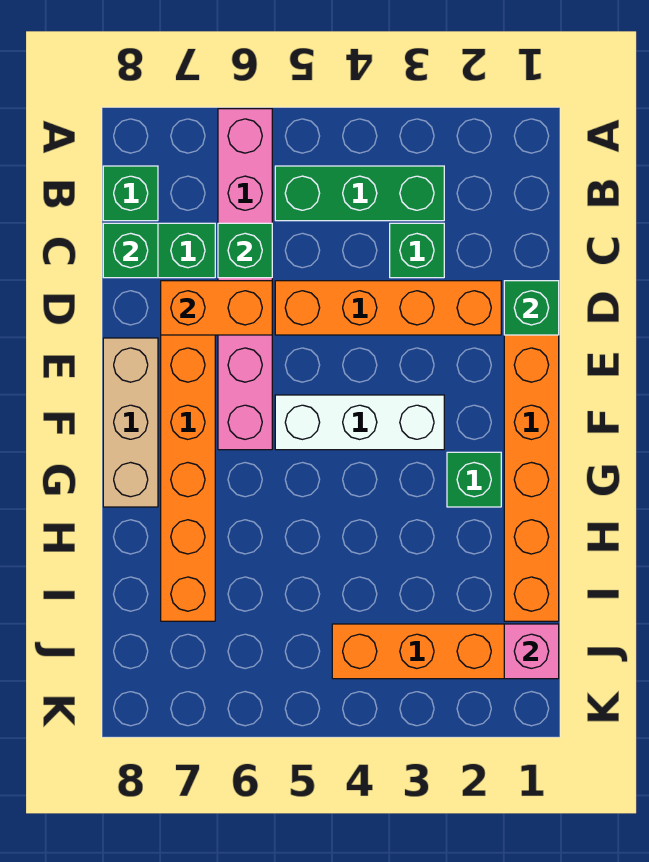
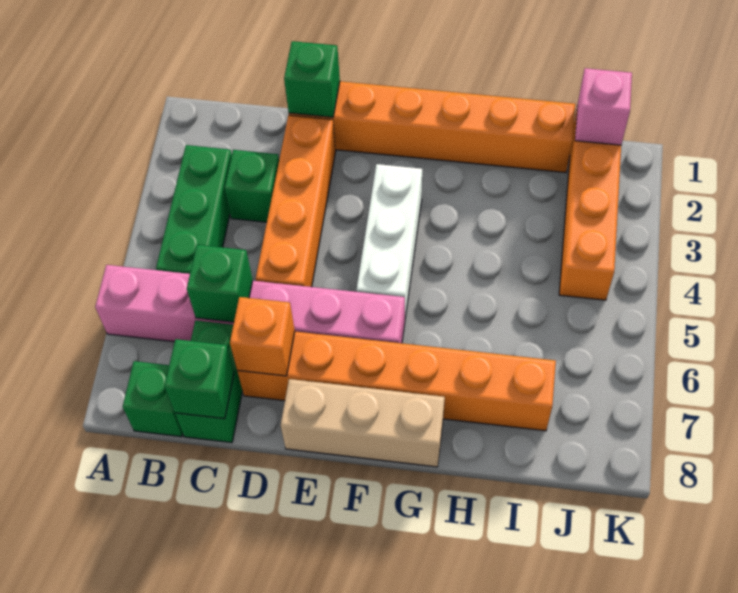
orange 1x2 brick [161,281,272,335] -> orange 1x1 brick [230,297,295,376]
green 1x1 brick [447,452,501,507] -> none

